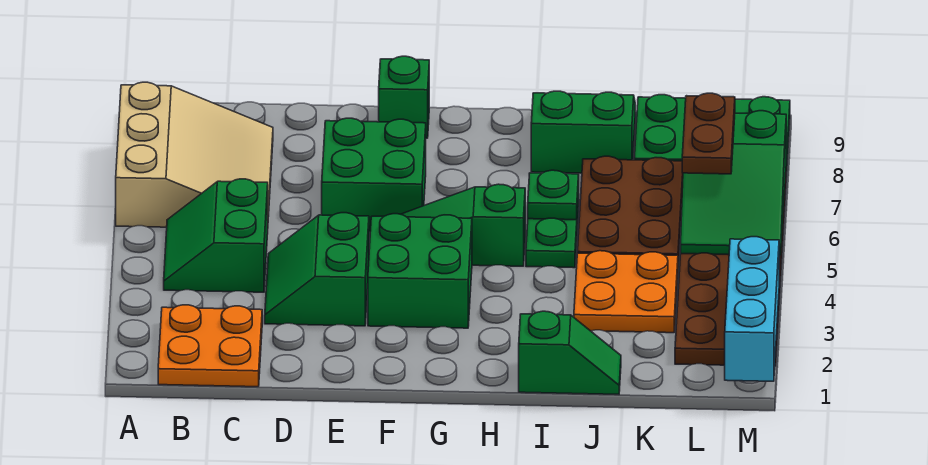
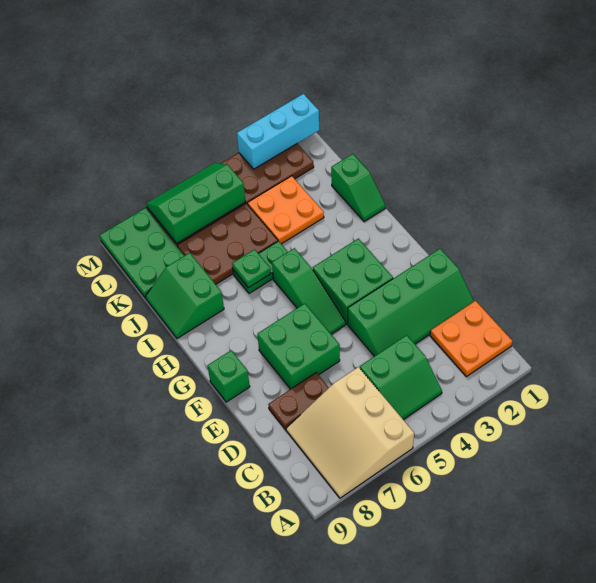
tan 3x3 slope [116,82,273,227] -> tan 3x3 slope turned to [286,367,414,498]
green 2x2 slope [265,213,369,326] -> green 2x4 slope [348,249,474,356]
green 1x2 slope [519,311,621,394] -> green 1x2 slope turned to [331,154,385,222]
green 2x3 slope [681,111,786,256] -> green 2x3 slope turned to [146,163,245,243]
brown 1x2 plate [682,93,735,174] -> brown 1x2 plate moved to [268,373,329,430]

